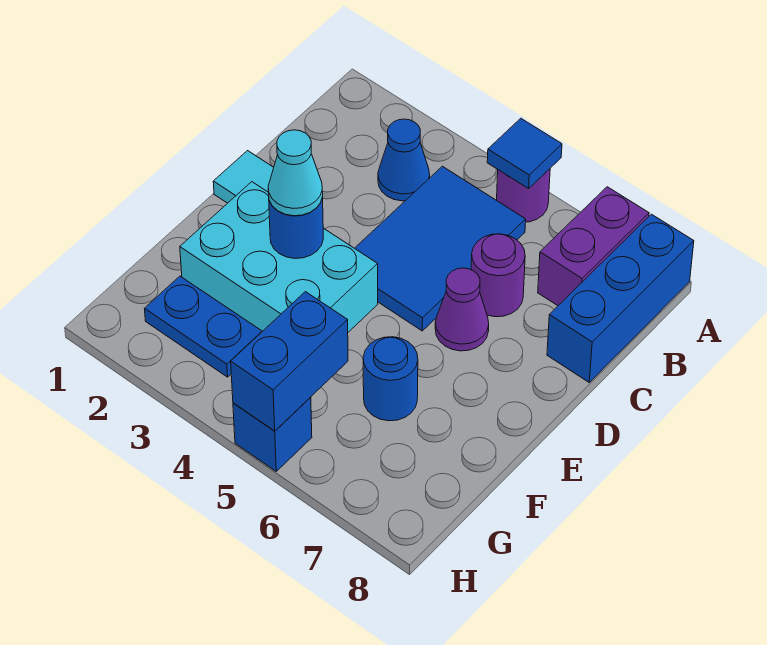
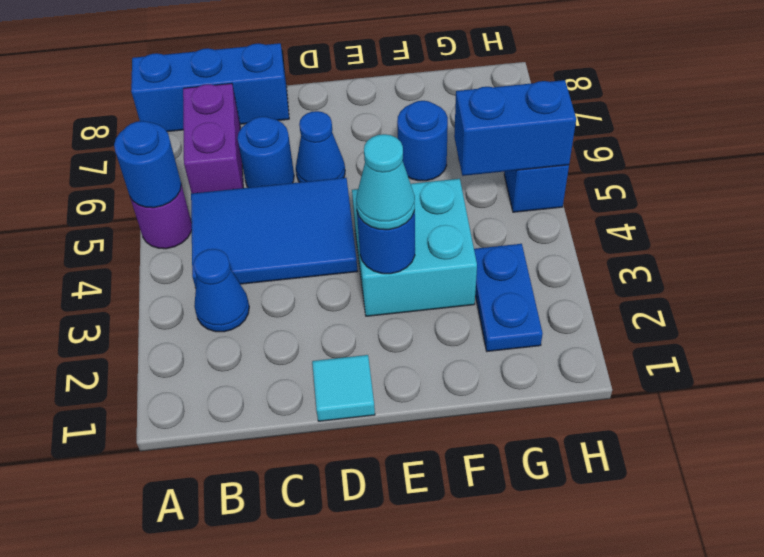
blue 1x1 tile [487,118,562,189] -> blue 1x1 round brick [114,121,181,208]
purple 1x2 brick [538,187,649,306] -> purple 1x2 brick turned to [183,83,243,193]
purple 1x1 round brick [471,234,525,317] -> blue 1x1 round brick [237,117,294,188]
purple 1x1 cone [435,268,489,351] -> blue 1x1 cone [296,111,345,182]
cyan 2x3 brick [180,182,378,332] -> cyan 2x2 brick [352,179,477,316]

